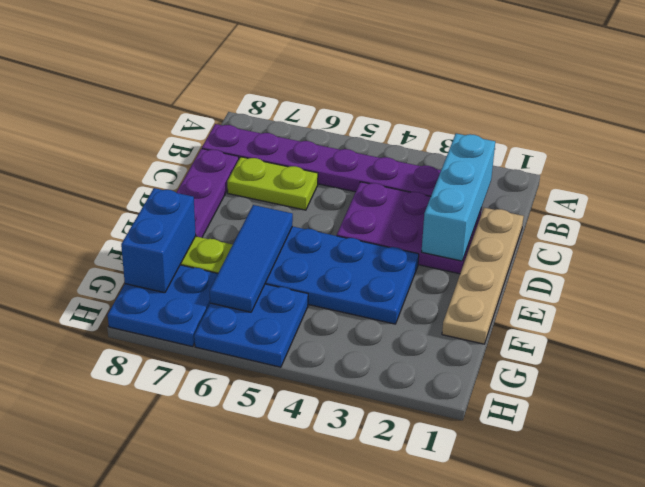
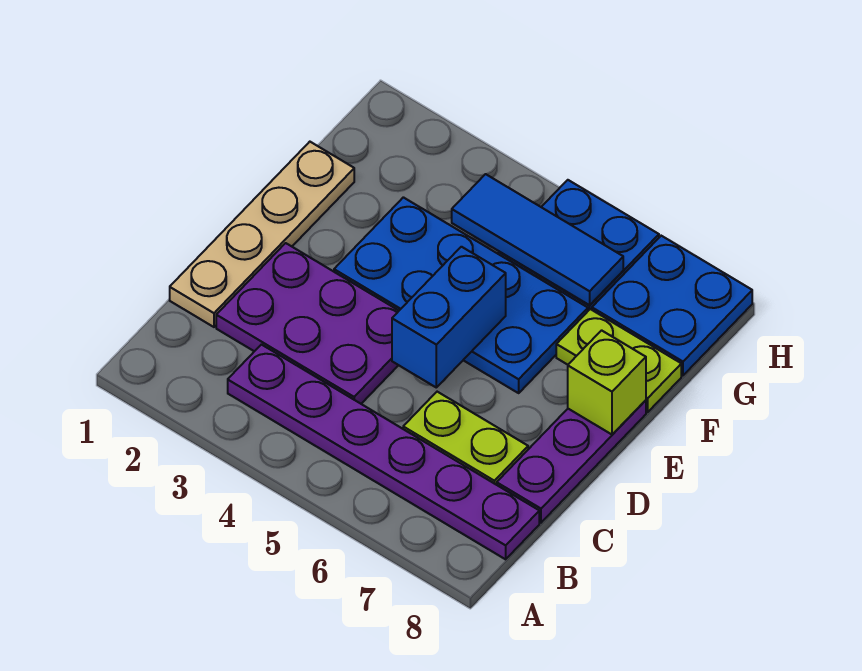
cyan 1x3 brick [421,134,495,261] -> none
blue 1x3 tile [210,205,293,312] -> blue 1x3 tile turned to [452,174,623,305]
none -> lime 1x1 brick [568,330,646,434]
blue 1x2 brick [121,188,196,293] -> blue 1x2 brick moved to [392,247,506,387]

